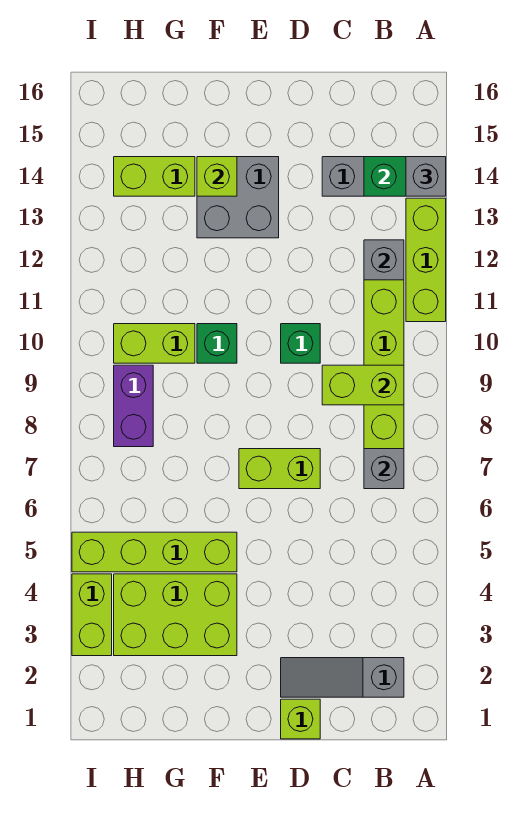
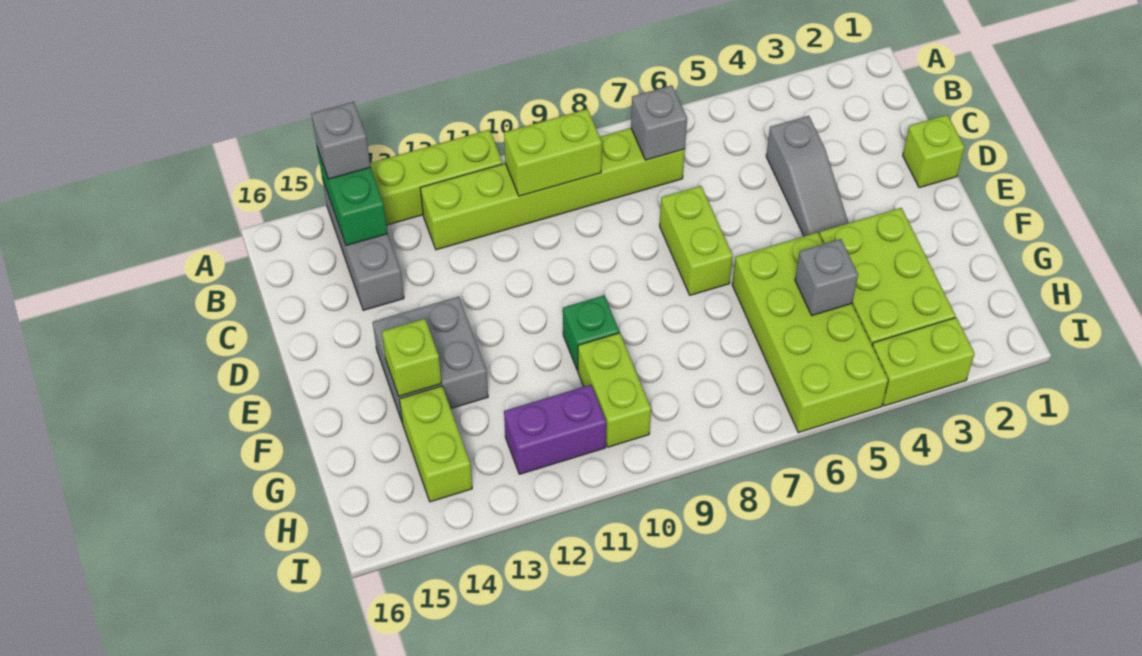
grey 1x3 slope [281,658,404,697] -> grey 1x3 slope moved to [766,116,848,236]
lime 1x2 brick [322,365,404,405] -> lime 1x2 brick turned to [504,109,602,196]
grey 1x1 brick [364,240,404,280] -> grey 1x1 brick moved to [795,239,858,316]
green 1x1 brick [281,324,320,363] -> none
lime 1x4 brick [72,532,237,572] -> lime 2x4 brick [732,232,888,433]
purple 1x2 brick [114,365,153,447] -> purple 1x2 brick moved to [504,385,606,474]

